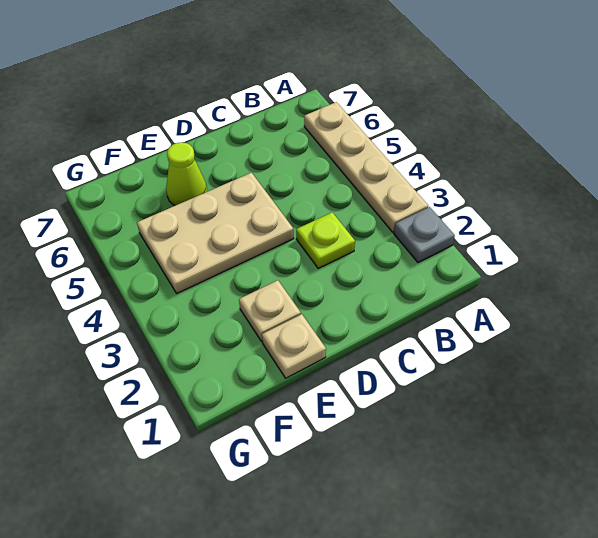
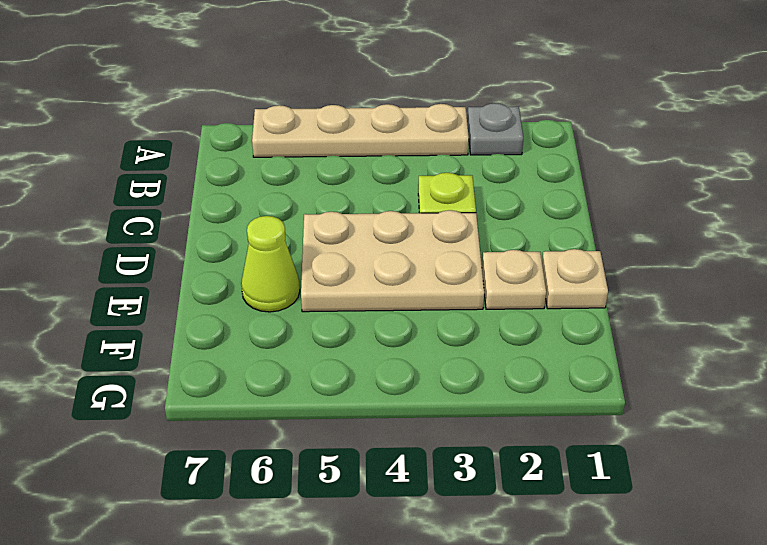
tan 2x3 plate [137,173,294,293] -> tan 2x3 plate turned to [301,210,484,312]

